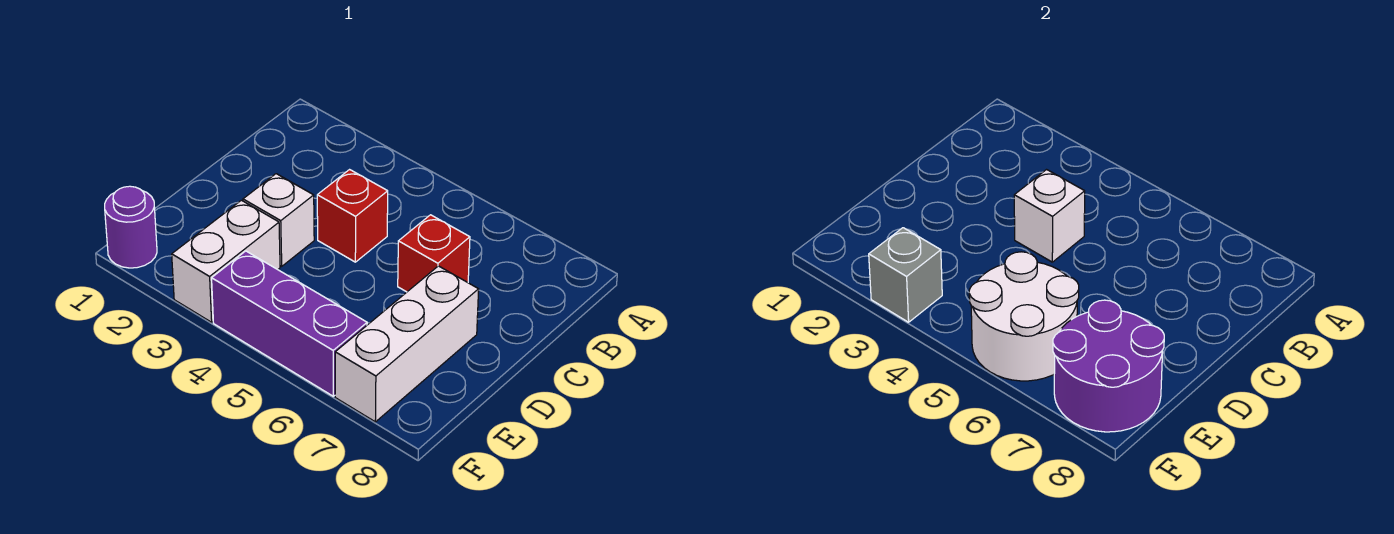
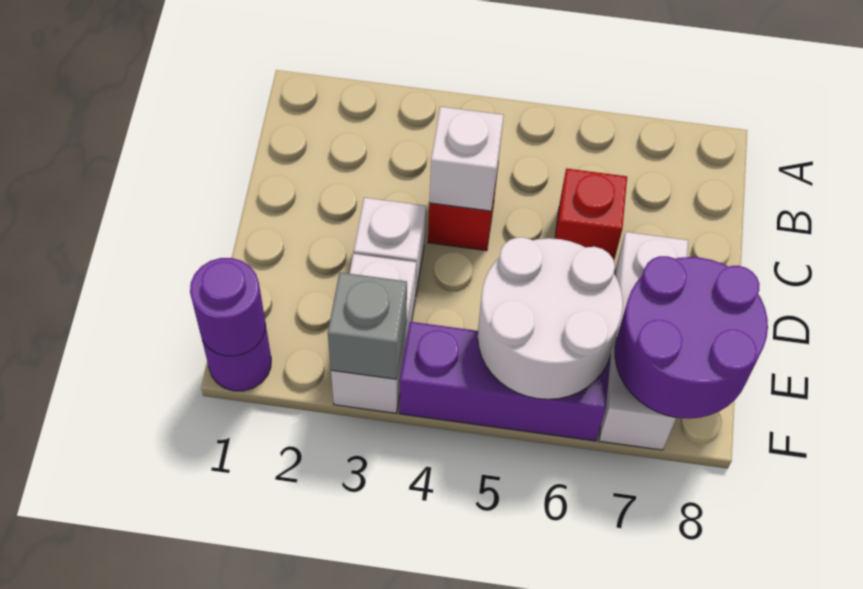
none -> purple 1x1 round brick [190,258,265,356]

